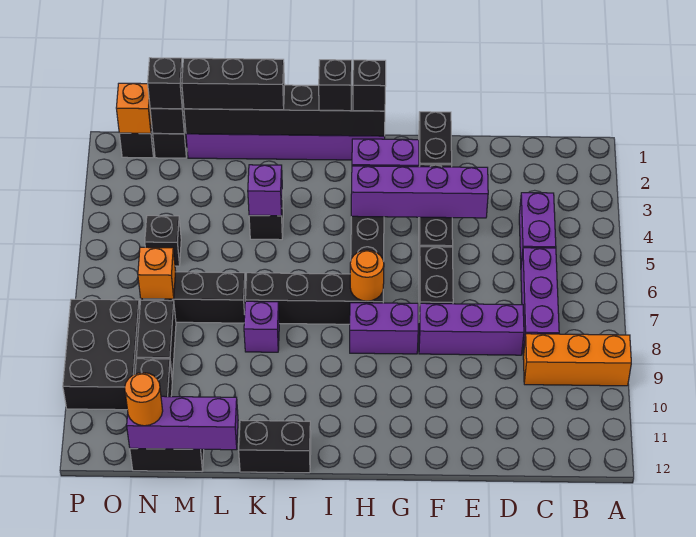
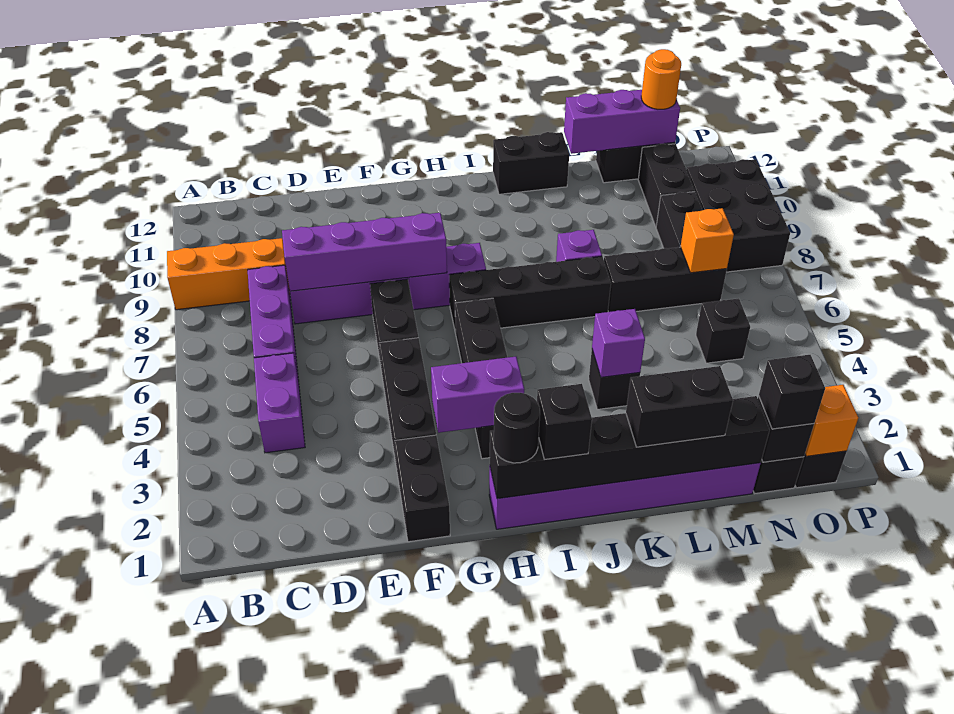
purple 1x4 brick [351,166,488,218] -> purple 1x4 brick moved to [282,213,447,291]
black 1x1 brick [353,60,386,111] -> black 1x1 round brick [494,393,540,463]
orange 1x1 round brick [350,250,384,301] -> none
black 1x3 brick [182,58,285,110] -> black 1x2 brick [626,366,733,447]

